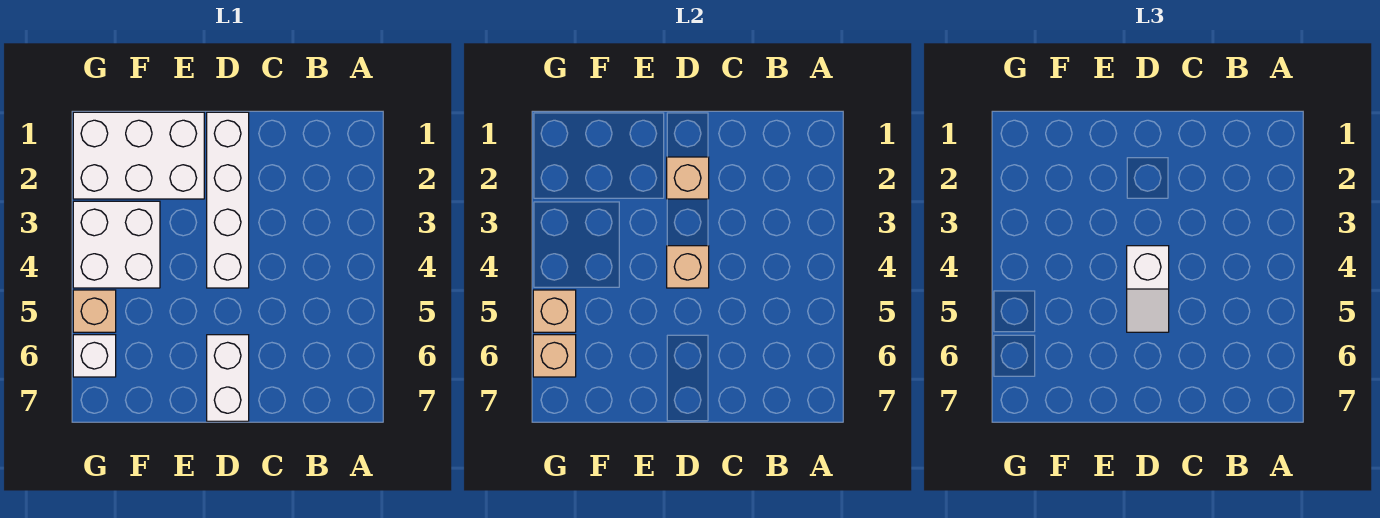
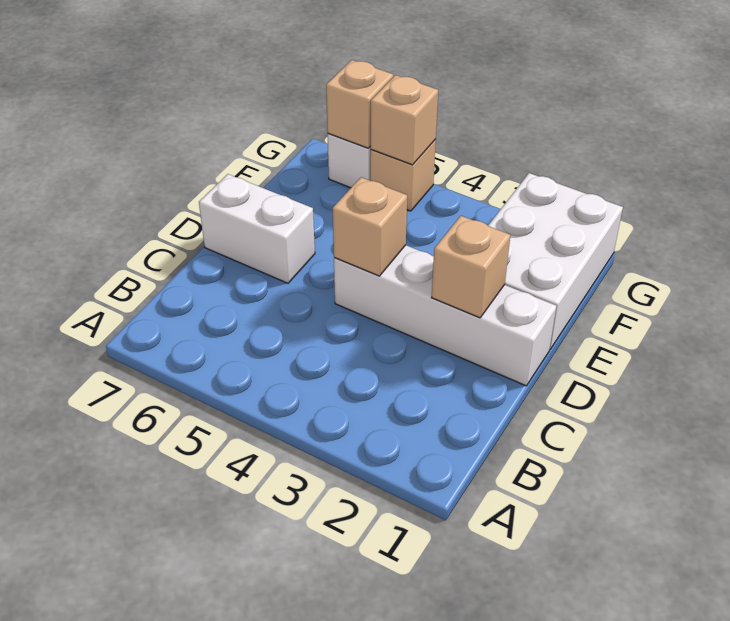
white 1x2 slope [1127,246,1169,332] -> none
white 2x2 brick [73,201,160,288] -> none

